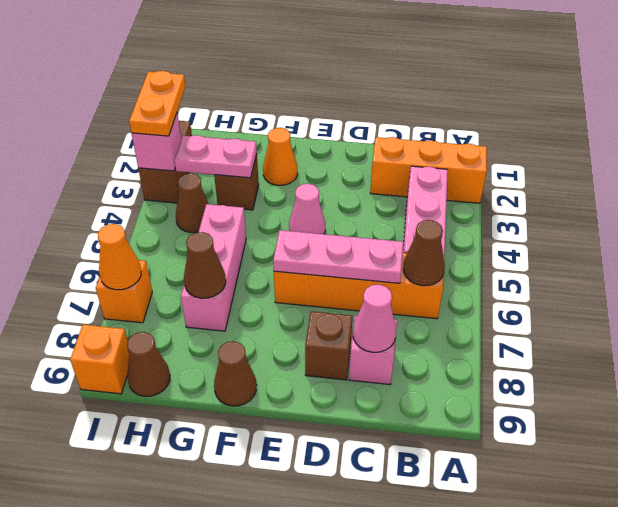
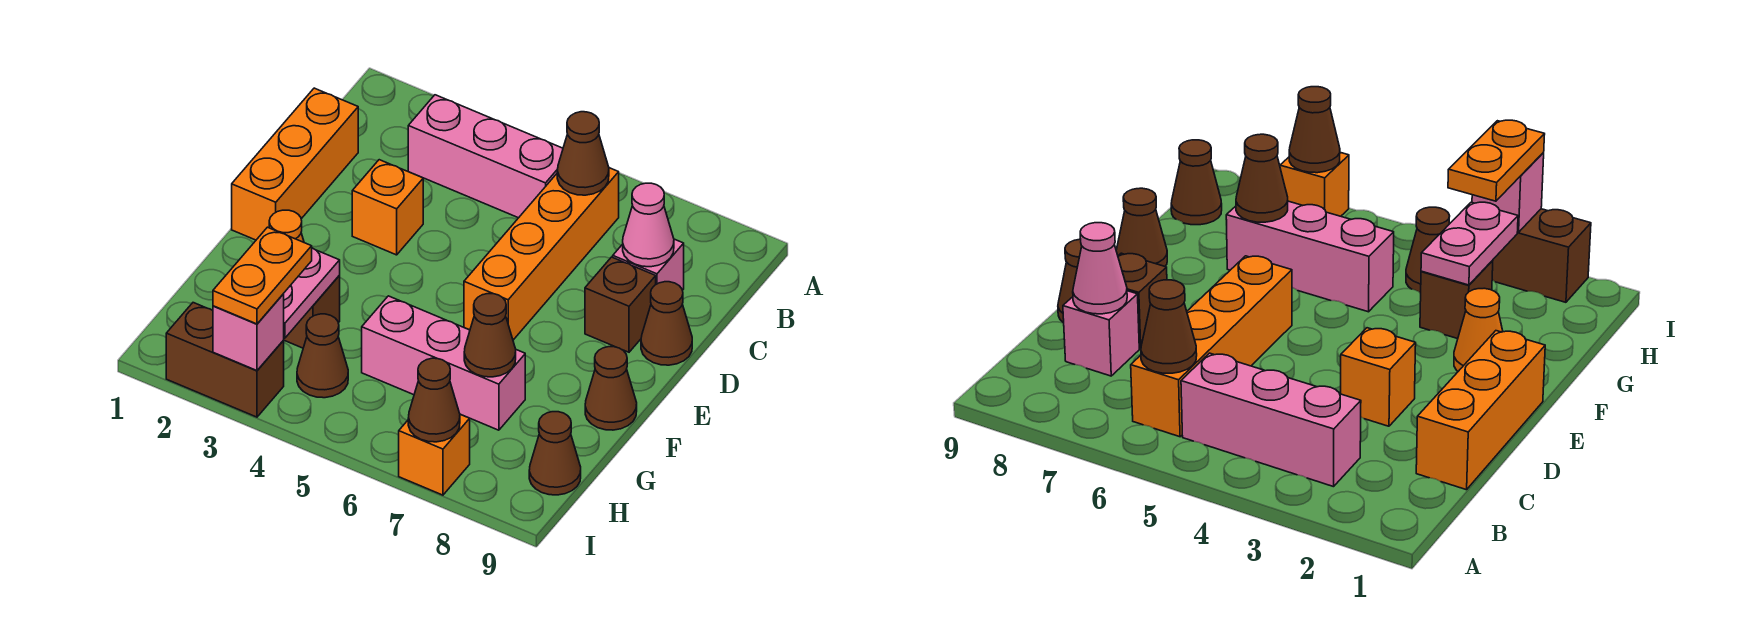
orange 1x3 brick [370,137,487,203] -> orange 1x3 brick moved to [232,88,358,240]
pink 1x3 plate [273,230,404,283] -> none
none -> brown 1x1 cone [641,282,692,365]
pink 1x1 cone [289,184,325,234] -> none
orange 1x2 plate [129,71,185,136] -> orange 1x2 plate turned to [213,227,312,324]
orange 1x1 cone [98,224,141,290] -> brown 1x1 cone [408,358,460,442]
orange 1x1 brick [70,325,129,394] -> orange 1x1 brick moved to [352,160,423,255]

